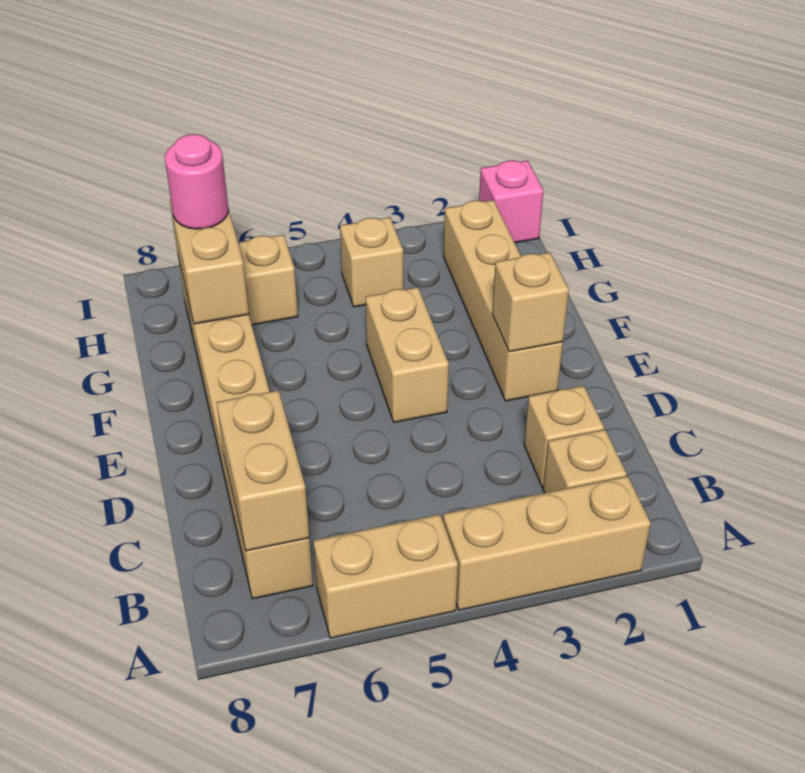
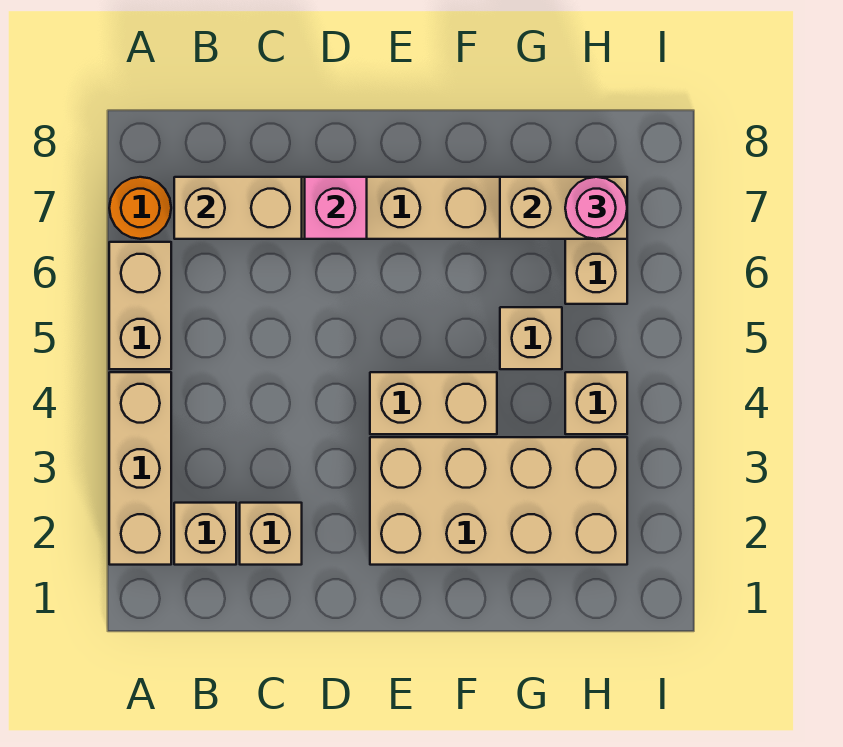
none -> orange 1x1 round brick [109,177,171,239]
tan 1x4 brick [443,200,563,401] -> tan 2x4 brick [370,437,627,565]
tan 1x1 brick [492,252,569,352] -> tan 1x1 brick moved to [500,307,562,369]
pink 1x1 brick [479,160,544,243] -> pink 1x1 brick moved to [305,177,367,239]

